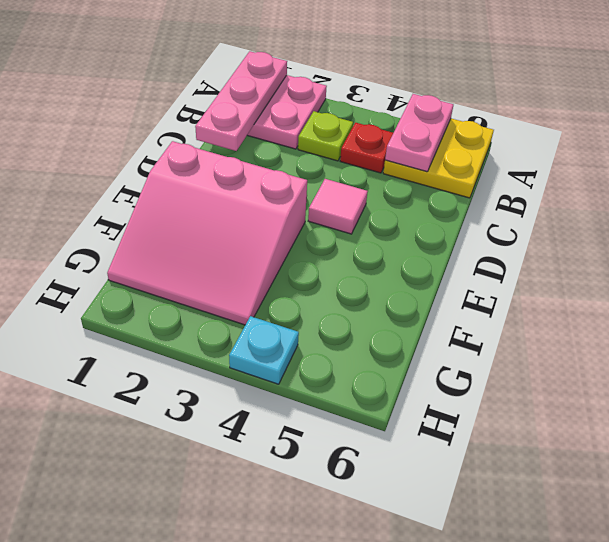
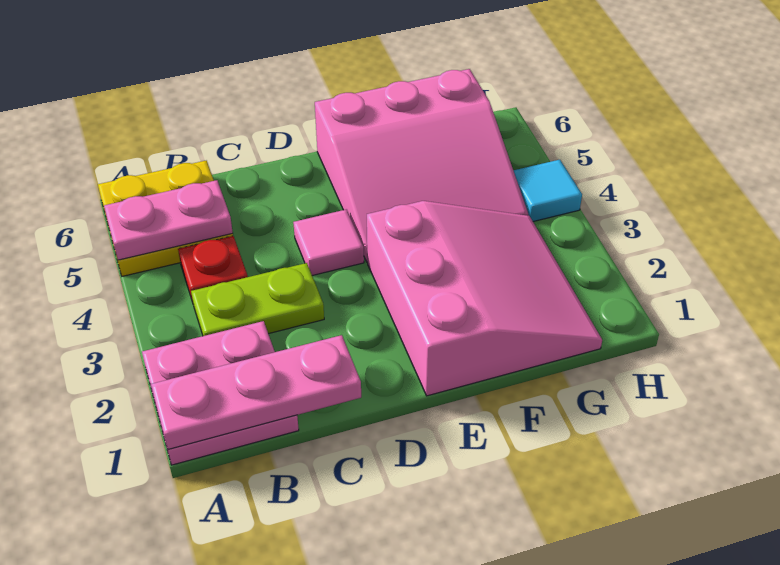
lime 1x1 plate [298,111,353,161] -> lime 1x2 plate [191,263,324,336]
none -> pink 3x3 slope [315,69,528,262]
cyan 1x1 plate [229,316,299,384] -> cyan 1x1 tile [514,160,582,222]

